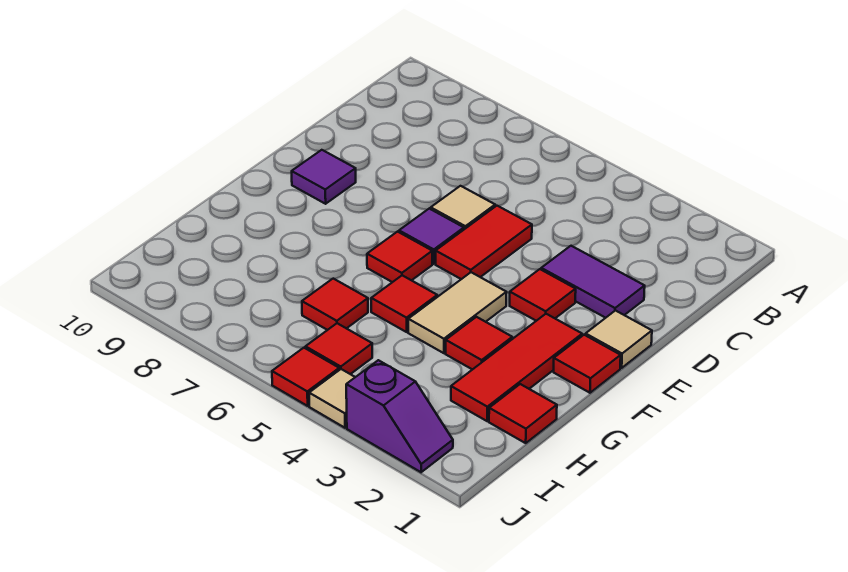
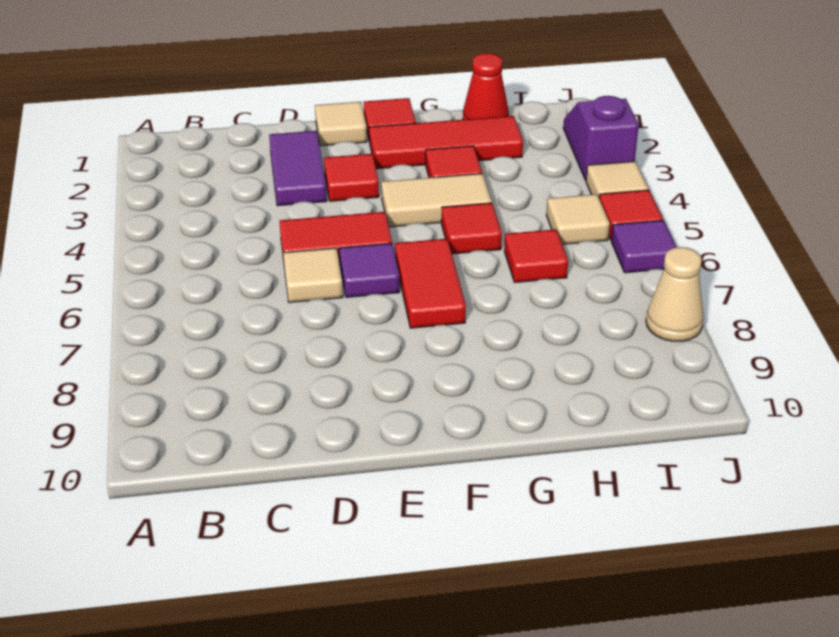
purple 1x1 tile [292,150,356,204] -> purple 1x1 tile moved to [611,220,677,273]
red 1x1 tile [367,232,432,282] -> red 1x2 tile [395,239,466,328]
red 1x1 tile [489,384,557,443] -> red 1x1 cone [463,53,509,120]
red 1x1 tile [306,323,372,374] -> tan 1x1 tile [546,194,610,244]
none -> tan 1x1 cone [646,247,704,341]

